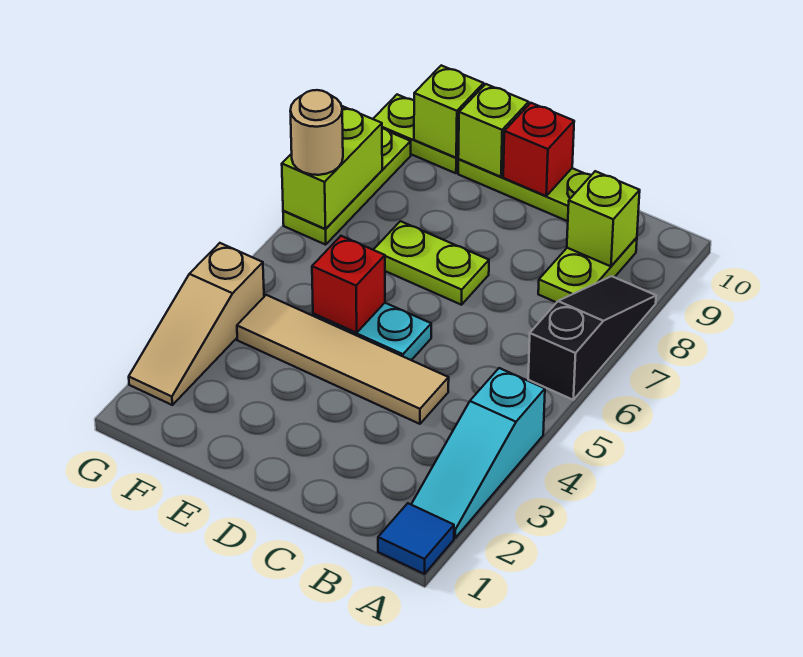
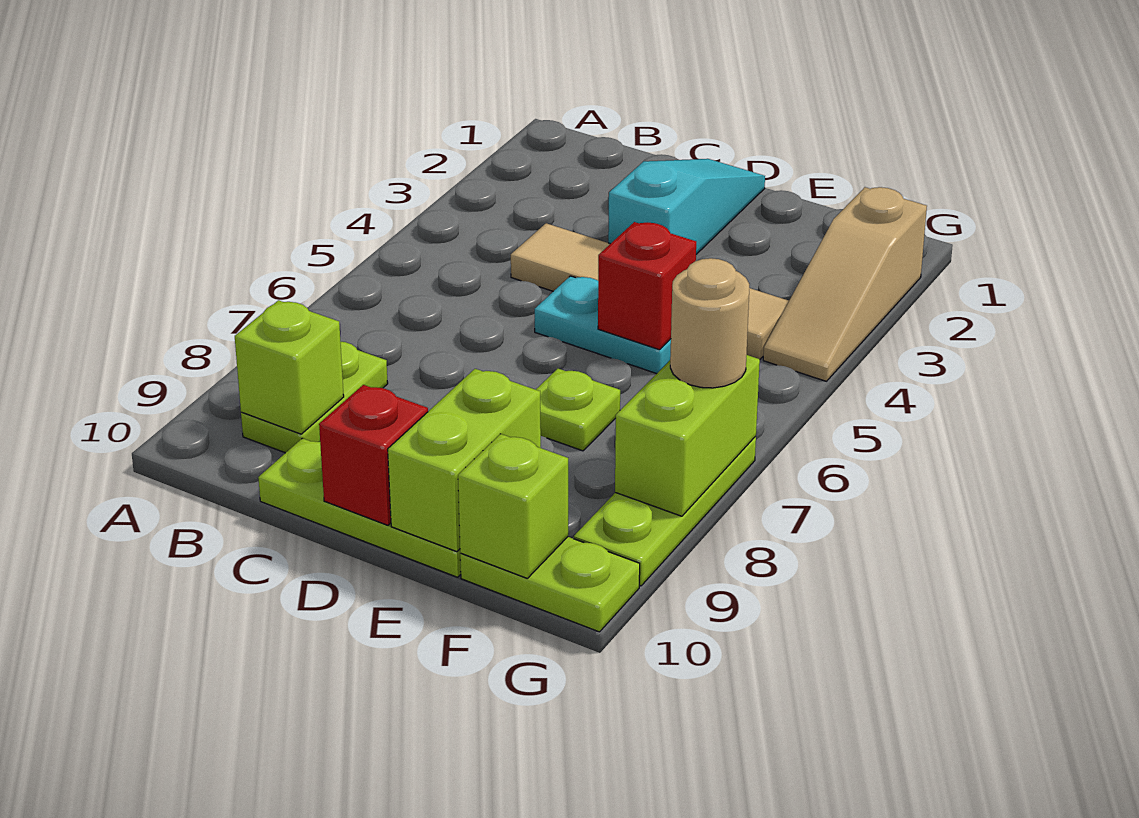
blue 1x1 tile [378,503,454,574] -> none
cyan 1x3 slope [411,368,545,538] -> cyan 1x3 slope moved to [608,159,765,254]
black 1x3 slope [528,276,656,400] -> none
lime 1x2 plate [374,221,489,305] -> lime 1x1 plate [536,369,620,451]
lime 1x1 brick [458,84,529,177] -> lime 1x2 brick [388,369,541,552]
tan 1x3 slope [129,243,264,405] -> tan 1x3 slope turned to [763,187,927,381]

